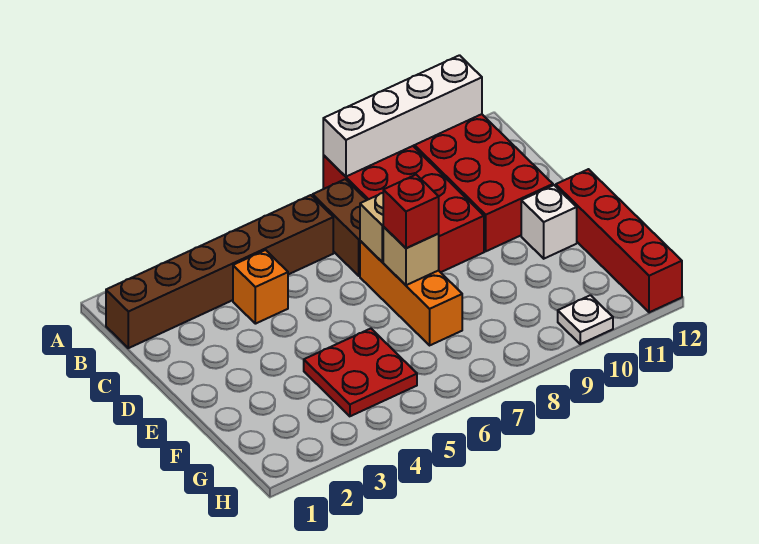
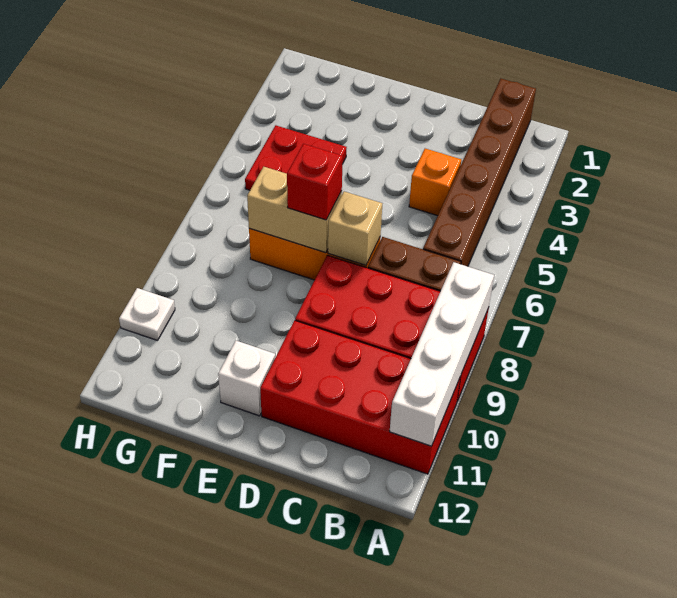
tan 1x1 brick [383,227,439,285] -> tan 1x2 brick [247,167,342,253]
red 1x4 brick [556,169,682,312] -> none

